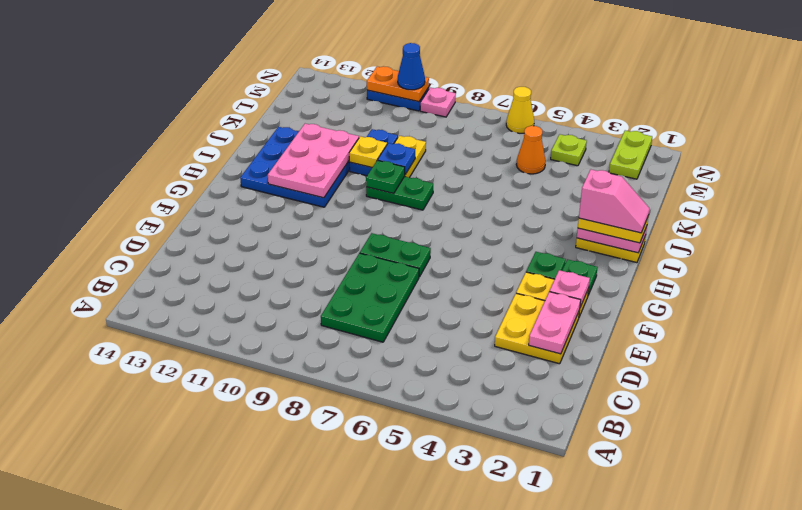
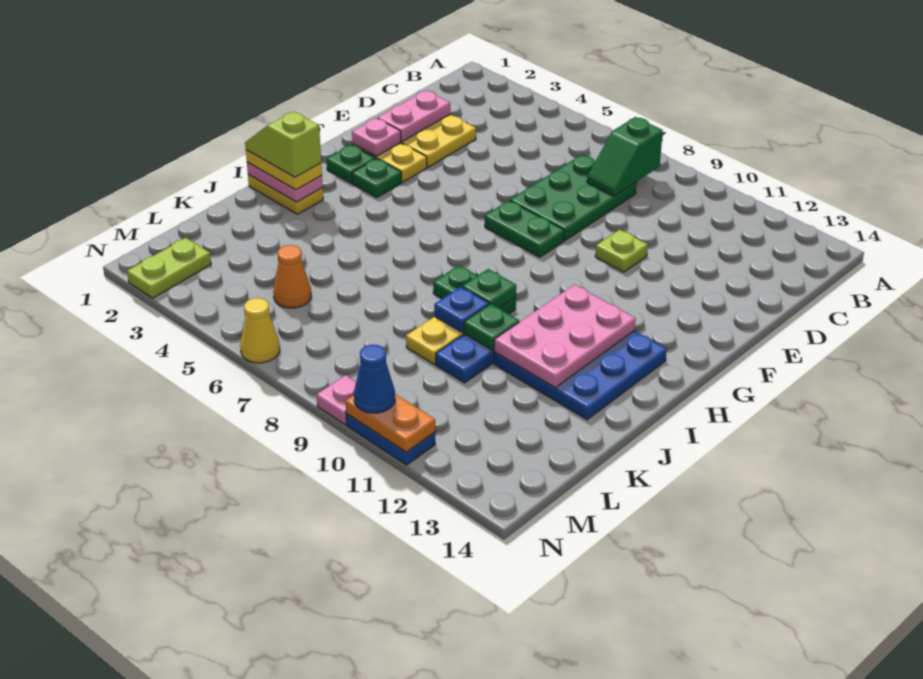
none -> green 1x2 slope [587,117,663,196]
pink 1x2 slope [579,170,650,233] -> lime 1x2 slope [245,111,321,177]
yellow 1x1 plate [349,136,387,167] -> green 1x1 plate [464,304,519,351]
lime 1x1 plate [551,134,587,166] -> lime 1x1 plate moved to [595,230,648,272]

